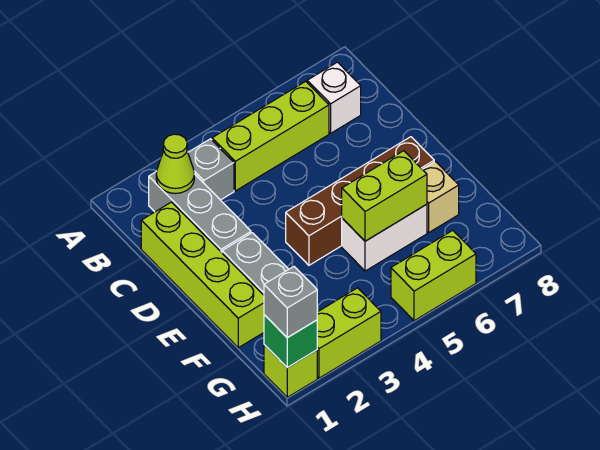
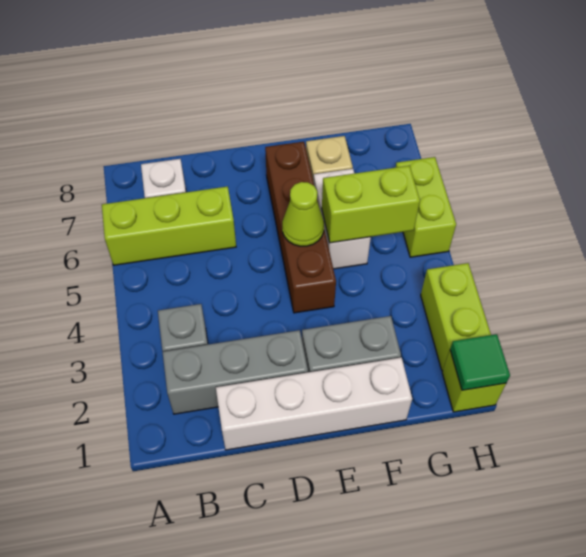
lime 1x1 cone [156,134,194,193] -> lime 1x1 cone moved to [282,182,324,246]
lime 1x3 brick [212,81,329,191] -> lime 1x3 brick turned to [102,186,236,265]
lime 1x4 brick [141,202,264,348] -> white 1x4 brick [216,357,412,450]
lime 1x2 brick [342,151,427,241] -> lime 1x2 brick turned to [322,166,420,243]
green 1x1 brick [264,315,317,368] -> green 1x1 tile [450,334,510,390]
grey 1x1 brick [264,267,317,338] -> none

